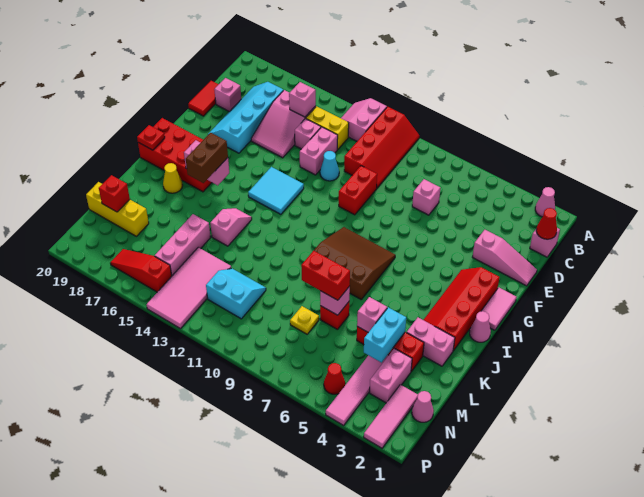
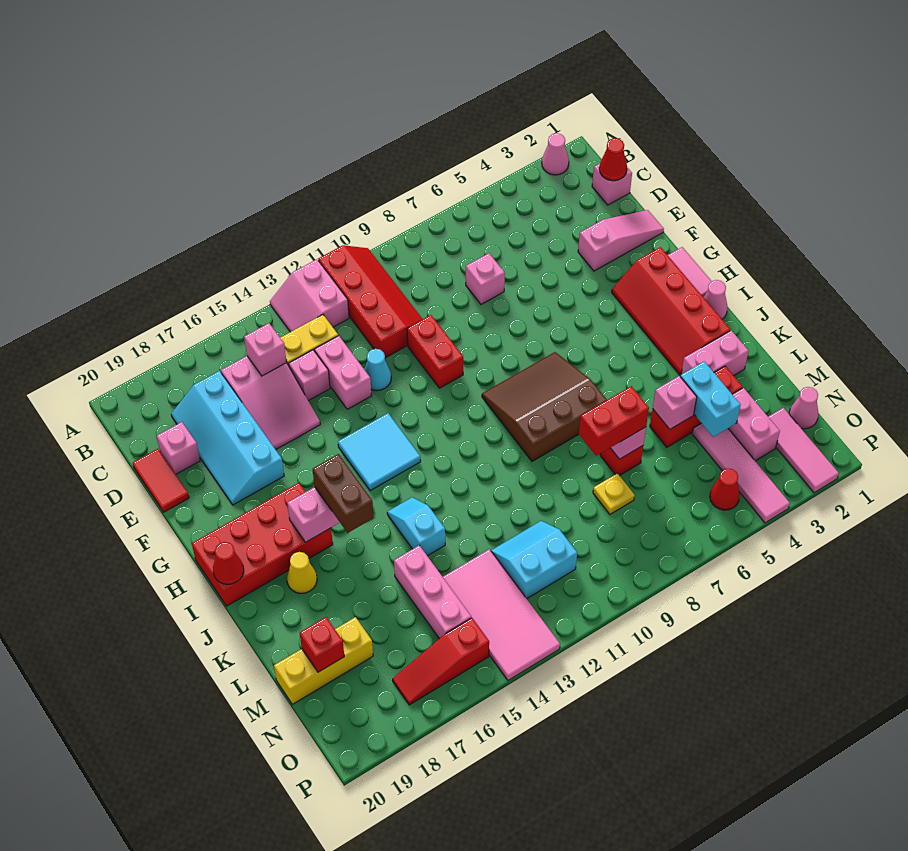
red 1x1 plate [137,125,165,150] -> red 1x1 cone [213,542,244,584]
pink 1x2 slope [210,208,252,246] -> cyan 1x2 slope [387,497,445,556]

